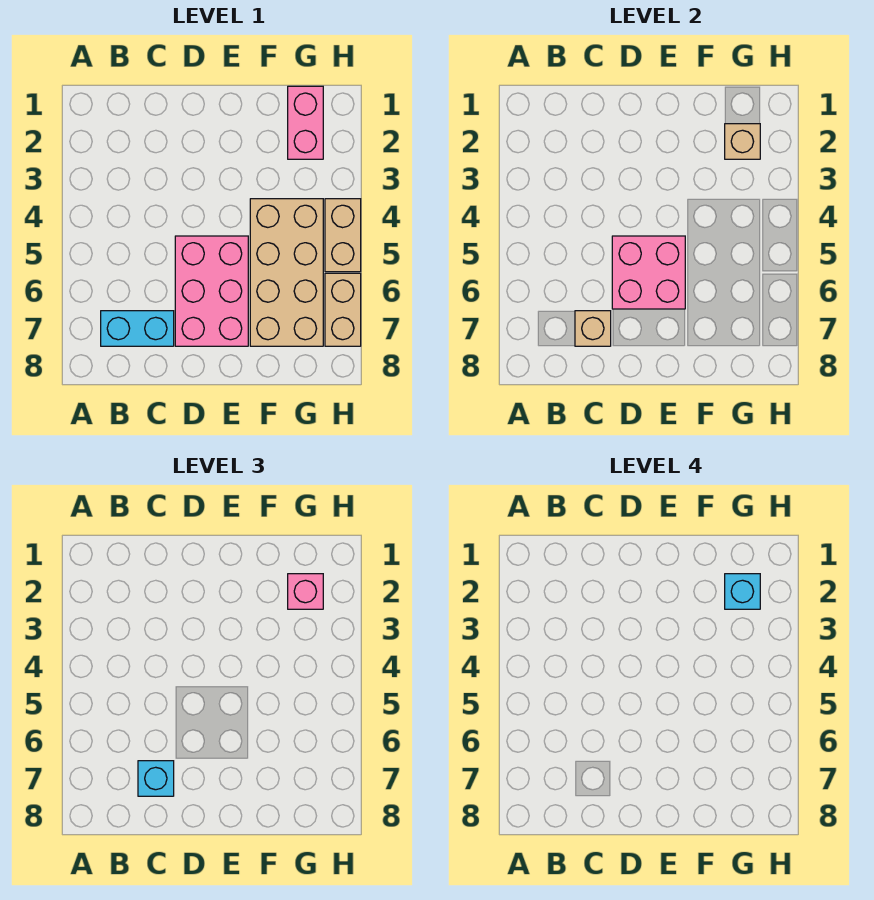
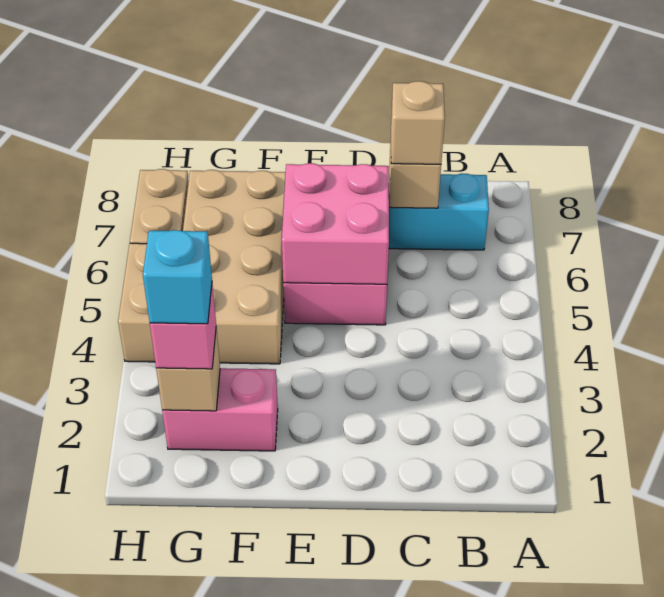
cyan 1x1 brick [138,761,174,796] -> tan 1x1 brick [391,81,445,164]
pink 1x2 brick [288,86,323,159] -> pink 1x2 brick turned to [162,368,278,451]

